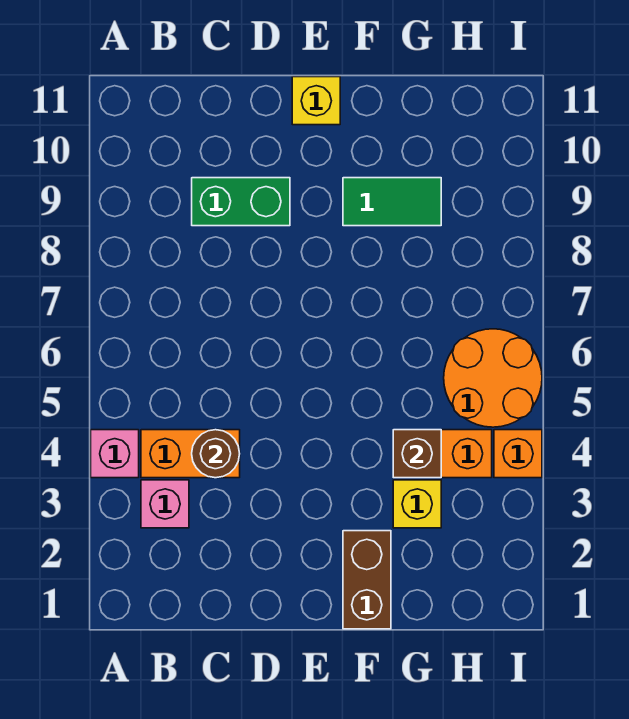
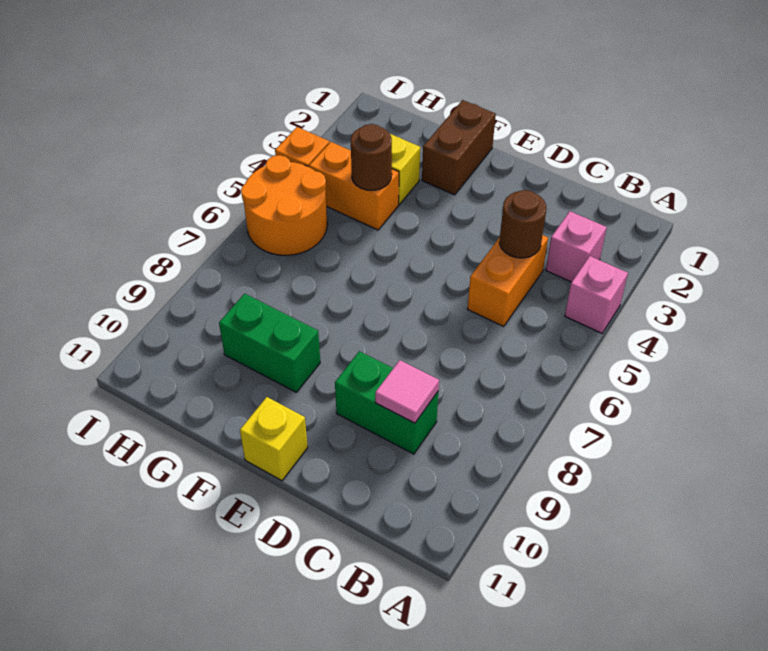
orange 1x2 brick [141,430,240,478] -> orange 1x2 brick turned to [467,235,548,326]
none -> pink 1x1 tile [375,360,439,423]
green 1x2 tile [343,178,441,226] -> green 1x2 brick [219,294,320,392]
brown 1x1 brick [393,430,441,478] -> brown 1x1 round brick [351,124,392,190]

